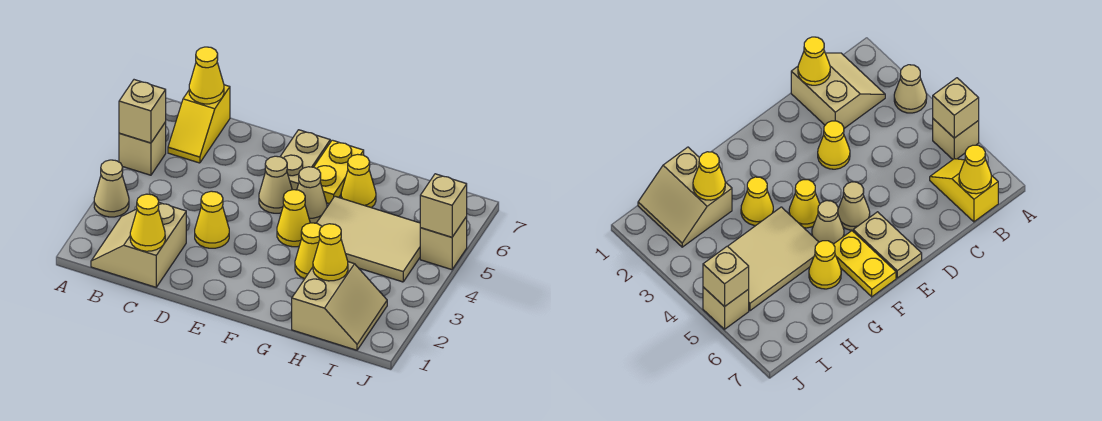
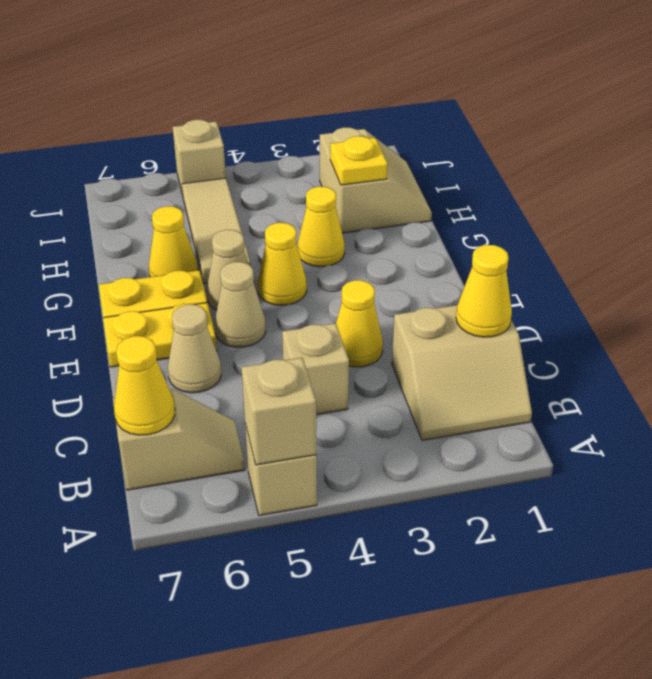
tan 1x1 cone [94,160,129,217] -> tan 1x1 cone moved to [168,304,221,393]
yellow 1x2 slope [168,85,230,163] -> tan 1x2 slope [113,389,245,490]
tan 1x2 plate [280,130,330,190] -> yellow 1x2 plate [103,303,217,367]
tan 2x3 tile [317,196,420,282] -> tan 1x3 tile [182,178,251,284]
tan 2x2 slope [292,262,387,350] -> tan 2x2 slope turned to [320,127,432,233]
yellow 1x1 cone [313,224,348,281] -> yellow 1x1 plate [330,136,388,185]
tan 1x1 brick [420,174,467,237] -> tan 1x1 brick moved to [282,323,349,415]

